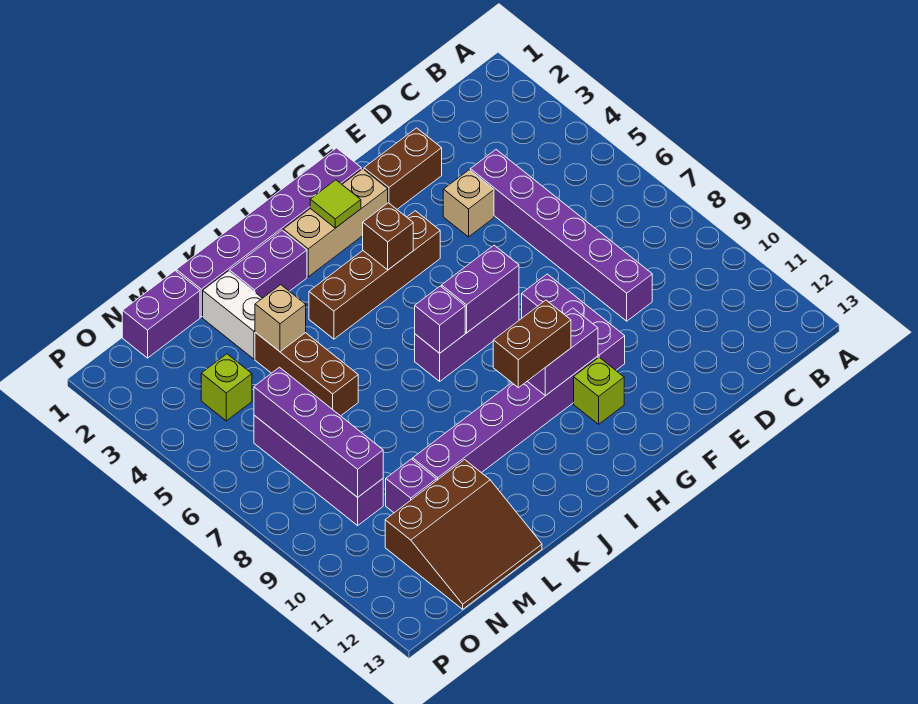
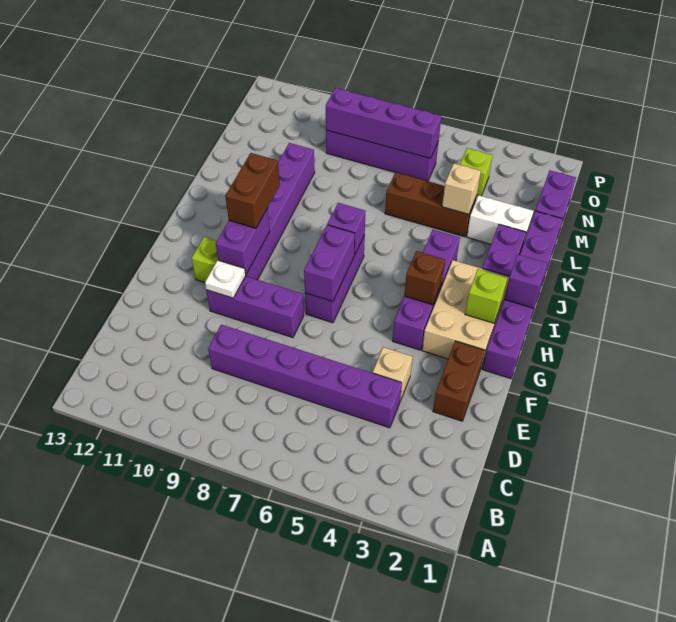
none -> white 1x1 plate [205,260,246,298]
tan 1x3 brick [283,169,388,277] -> tan 2x3 brick [422,260,509,367]
brown 1x4 brick [309,211,440,339] -> purple 1x4 brick [393,230,460,350]
lime 1x1 tile [310,180,361,228] -> lime 1x1 brick [465,269,507,323]
brown 3x3 slope [385,460,542,609] -> none
purple 1x1 brick [386,459,436,513] -> purple 1x1 brick moved to [504,254,547,308]

